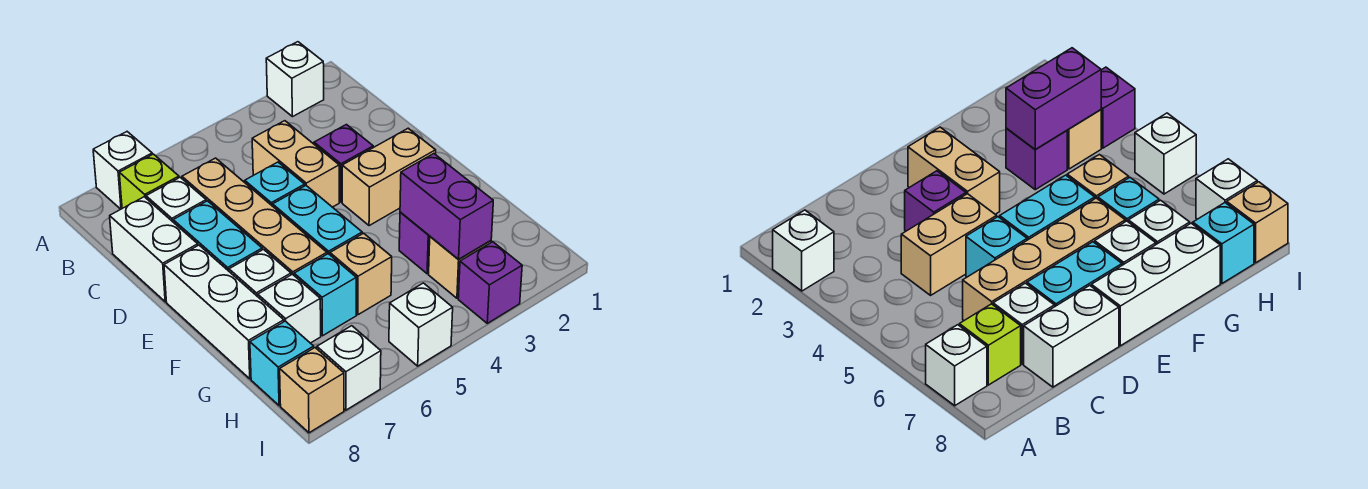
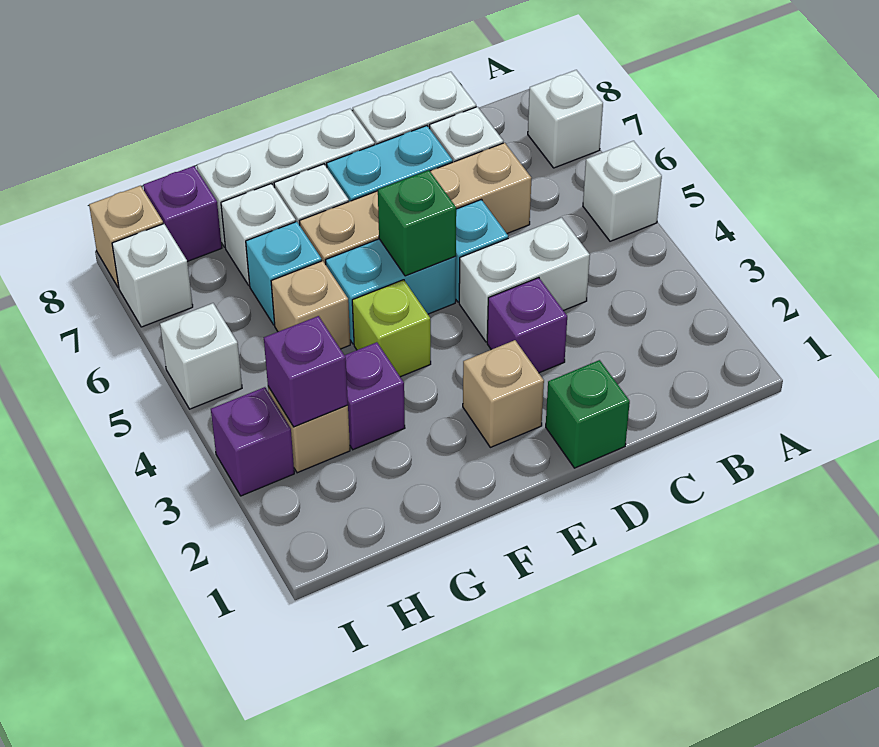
white 1x1 brick [266,42,324,117] -> white 1x1 brick moved to [583,141,662,241]
lime 1x1 brick [119,154,179,208] -> lime 1x1 brick moved to [352,280,431,377]
tan 1x2 brick [252,121,339,207] -> white 1x2 brick [459,218,590,342]
none -> green 1x1 brick [546,360,630,468]
tan 1x2 brick [342,128,436,226] -> tan 1x1 brick [463,340,544,447]
none -> green 1x1 brick [378,170,456,276]
purple 1x2 brick [400,154,493,259] -> purple 1x1 brick [264,316,348,427]
cyan 1x1 brick [250,321,314,406] -> purple 1x1 brick [143,166,222,262]

